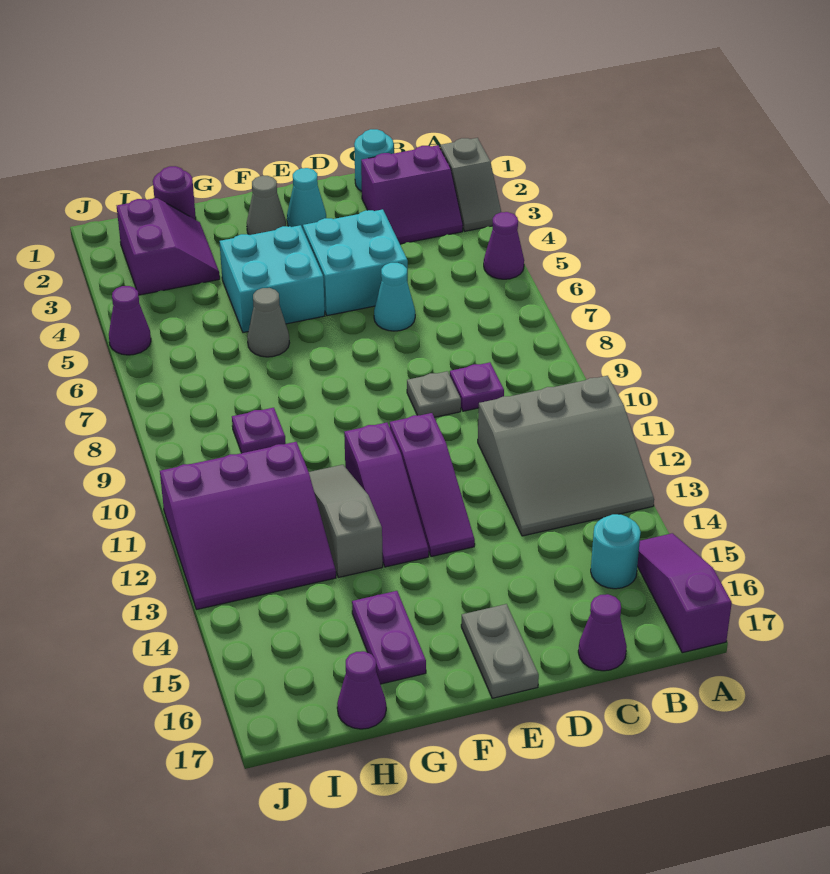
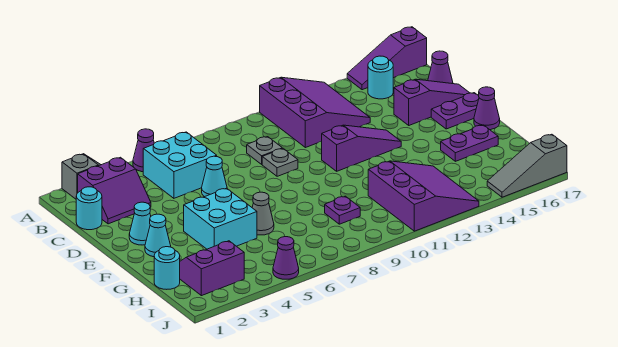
grey 3x3 slope [478,376,654,536] -> purple 3x3 slope [260,77,370,148]
purple 2x2 slope [361,145,463,244] -> purple 2x2 slope turned to [78,157,151,224]
purple 1x1 plate [450,362,504,411] -> grey 1x1 plate [247,137,282,164]
cyan 2x2 brick [303,209,408,316] -> cyan 2x2 brick moved to [143,132,217,198]
grey 1x2 plate [461,604,539,698] -> purple 1x2 plate [431,93,479,129]
grey 1x1 cone [247,176,286,235] -> cyan 1x1 cone [145,214,171,257]
purple 1x3 slope [344,423,429,567] -> purple 1x3 slope moved to [394,79,469,125]
grey 1x3 slope [309,465,383,577] -> grey 1x3 slope moved to [487,134,567,197]
purple 1x1 round brick [153,166,196,220] -> cyan 1x1 round brick [154,247,180,289]
purple 1x1 cone [337,651,386,729] -> purple 1x1 cone moved to [474,87,500,130]

